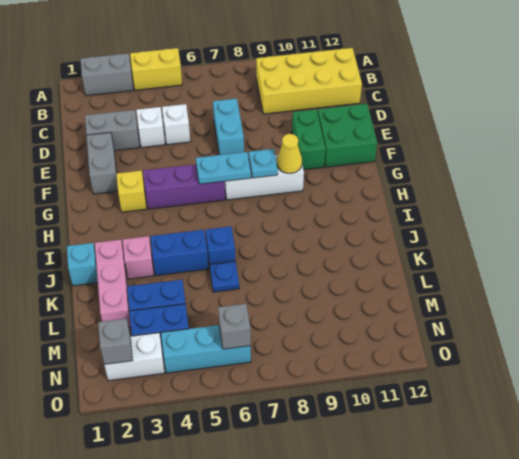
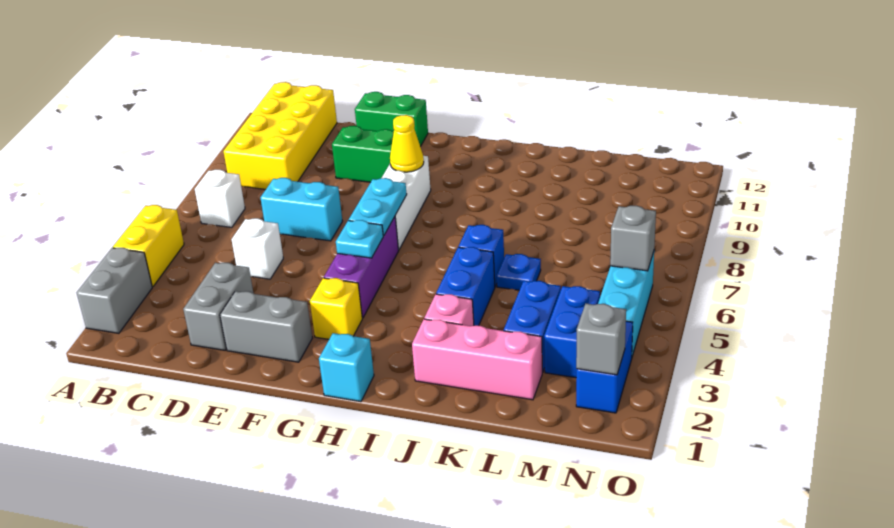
white 1x1 brick [136,107,165,148] -> white 1x1 brick moved to [195,170,245,227]
green 2x2 brick [318,104,377,167] -> green 1x2 brick [355,92,428,146]
cyan 1x1 plate [249,149,278,178] -> cyan 1x1 plate moved to [336,220,383,258]
cyan 1x1 brick [67,243,98,286] -> cyan 1x1 brick moved to [319,333,374,402]
white 1x2 brick [104,333,165,381] -> blue 1x2 brick [576,321,633,413]

